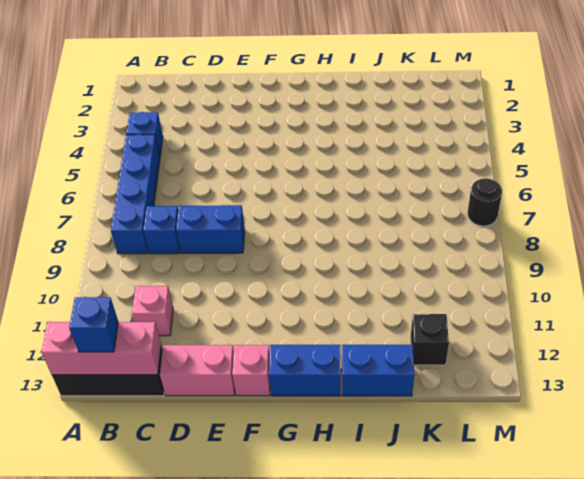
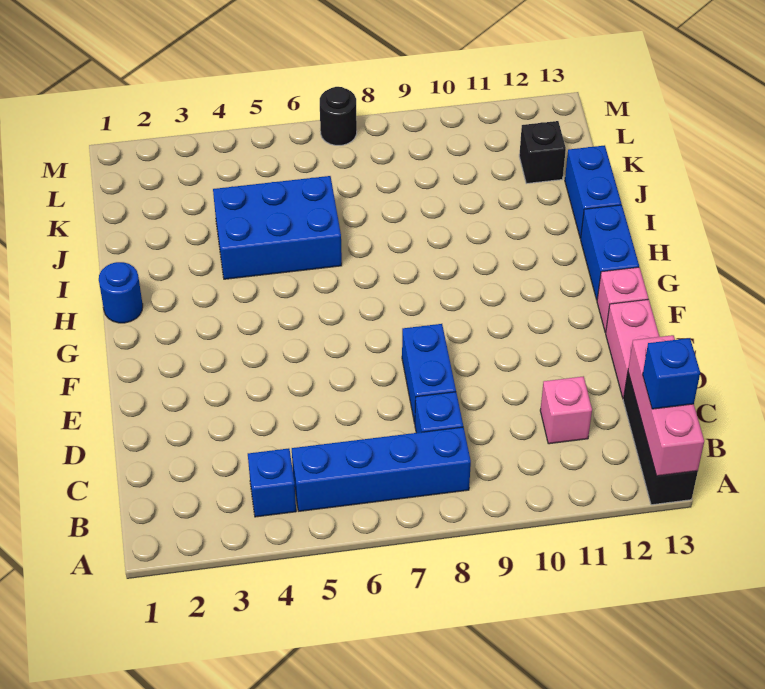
none -> blue 1x1 round brick [99,262,143,323]
none -> blue 2x3 brick [213,176,342,279]

